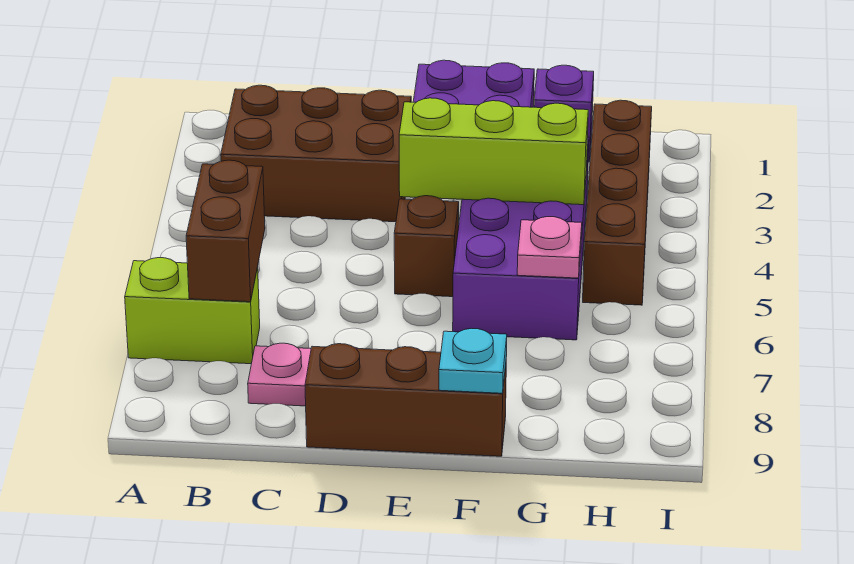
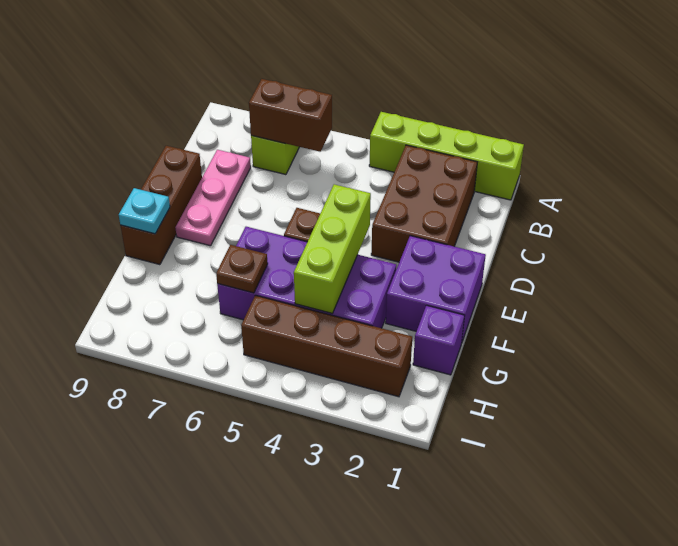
none -> lime 1x4 brick [369,112,524,200]
pink 1x1 plate [517,217,582,278] -> brown 1x1 plate [216,245,268,293]

